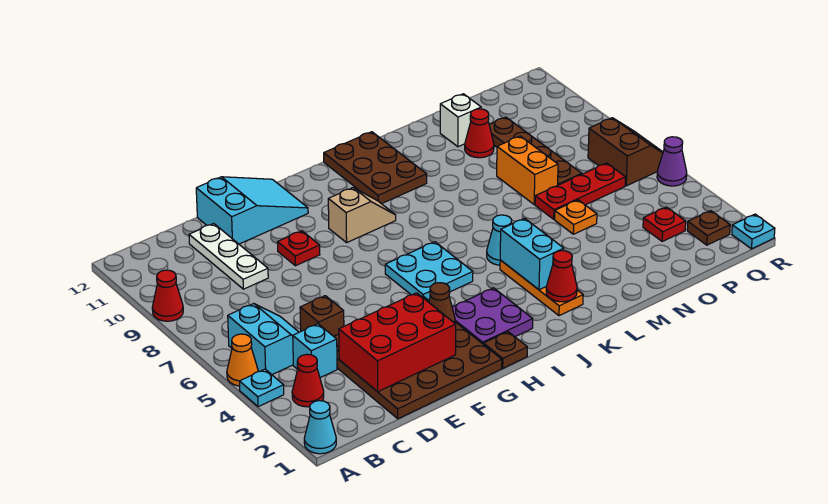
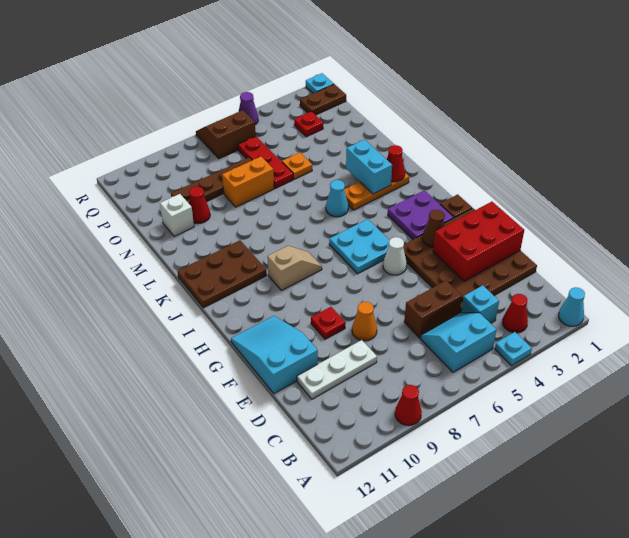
orange 1x1 cone [227,334,258,386] -> orange 1x1 cone moved to [352,302,377,341]
red 2x3 brick [339,293,456,392] -> red 2x3 brick turned to [433,202,524,281]
brown 1x1 brick [300,296,344,336] -> brown 1x2 brick [404,281,462,338]
none -> white 1x1 cone [383,237,407,275]
tan 1x2 slope [328,188,396,243] -> tan 1x2 slope turned to [267,246,322,291]
cyan 1x2 brick [500,218,564,290] -> cyan 1x2 brick turned to [346,139,392,194]
brown 1x1 plate [687,211,730,245] -> brown 1x2 plate [300,84,346,115]

